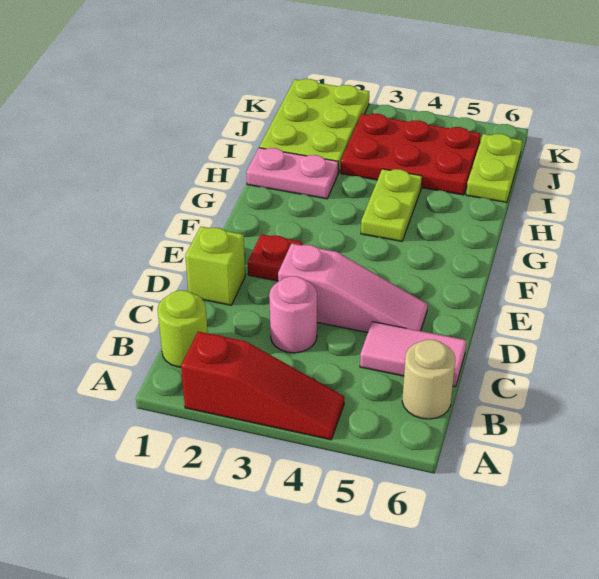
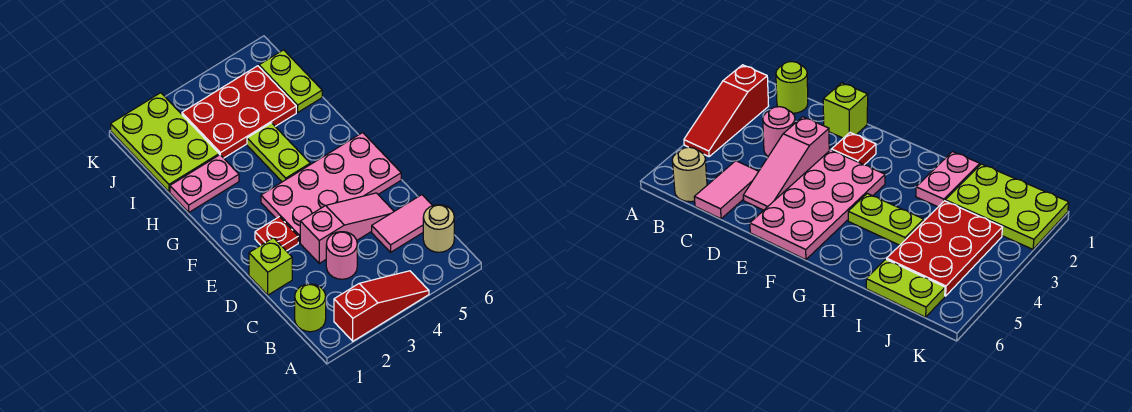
none -> pink 2x4 plate [261,133,401,243]

